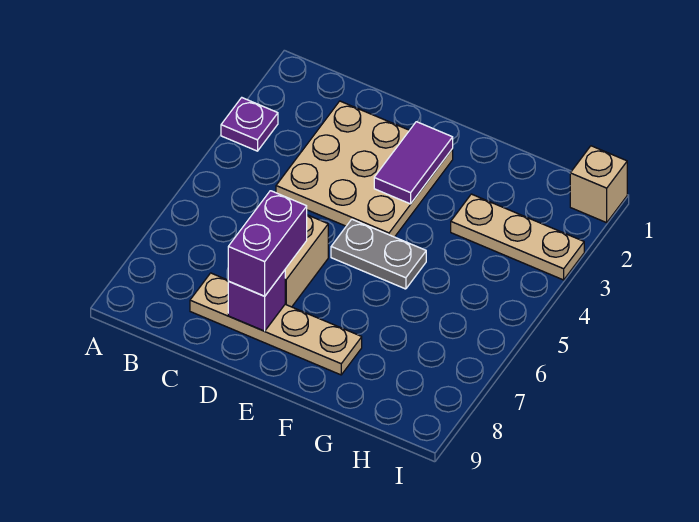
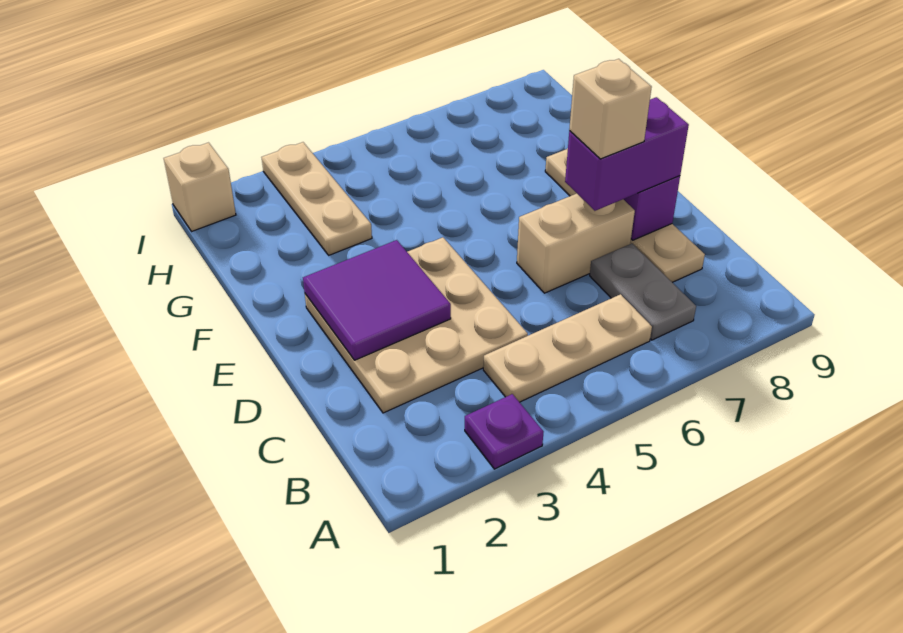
none -> tan 1x3 plate [483,294,652,402]
none -> tan 1x1 brick [569,59,652,159]
purple 1x2 tile [374,122,453,204] -> purple 2x2 tile [303,240,451,360]
grey 1x2 plate [331,219,426,289] -> grey 1x2 plate moved to [590,244,696,340]

